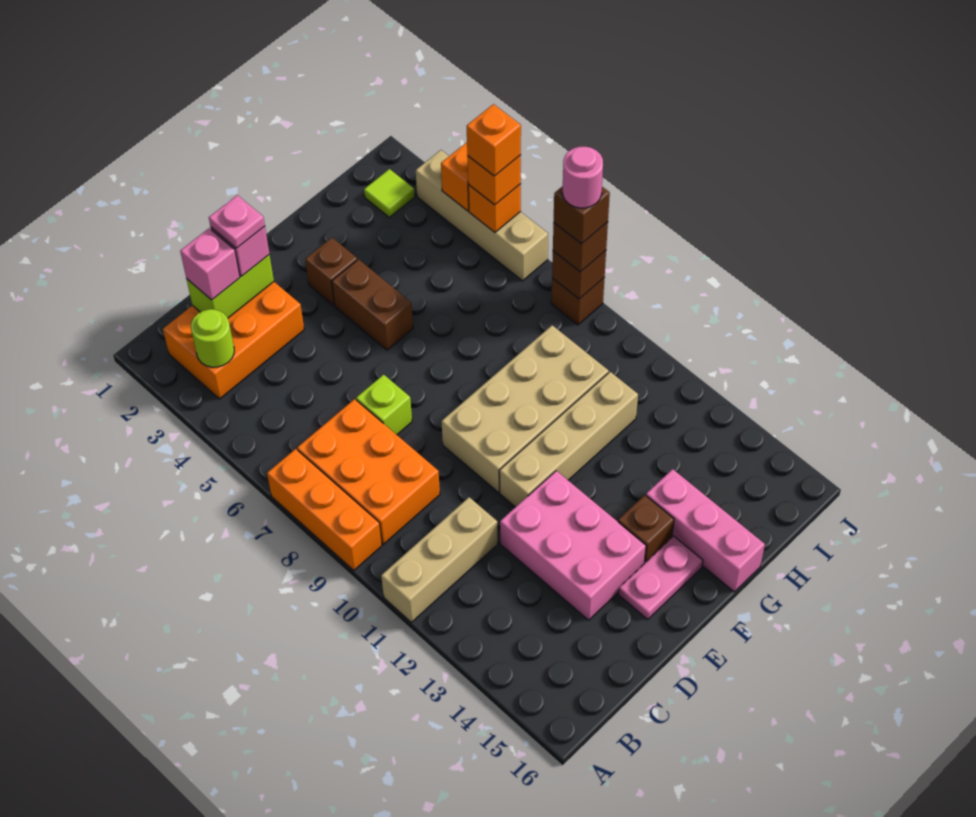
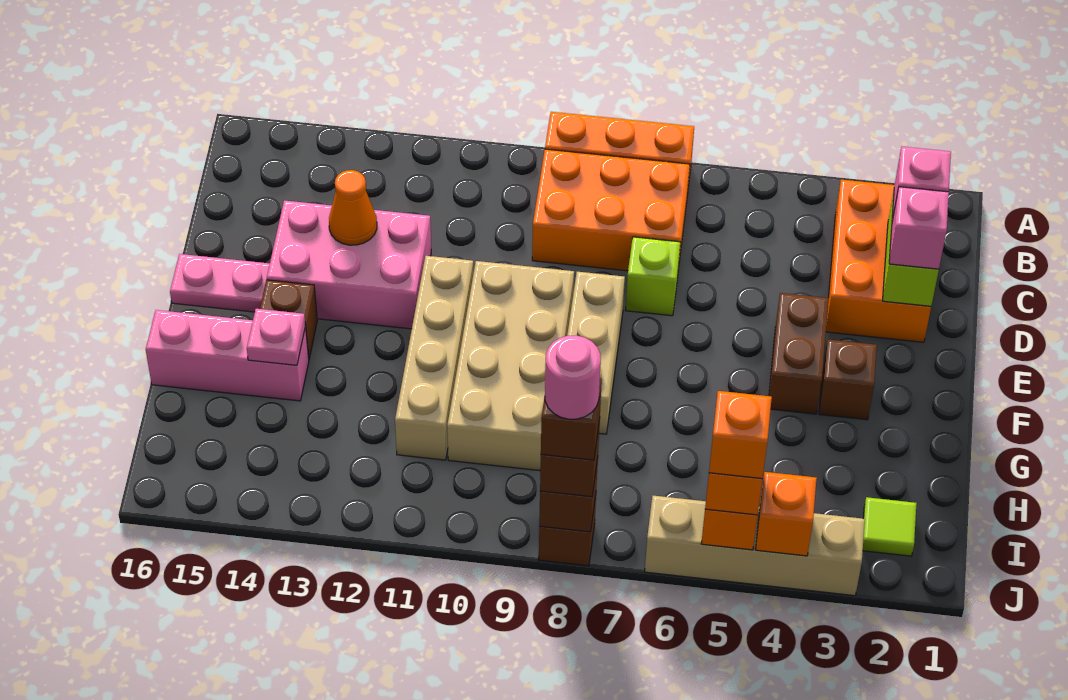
tan 1x3 brick [381,497,498,622] -> tan 1x3 brick moved to [567,272,625,434]
lime 1x1 round brick [191,309,234,367] -> none
pink 1x1 plate [209,195,265,248] -> pink 1x1 plate moved to [247,309,305,365]
none -> orange 1x1 cone [329,170,377,245]
pink 1x2 plate [618,536,703,619] -> pink 1x2 plate turned to [170,254,270,312]
brown 1x2 brick [332,259,413,350] -> brown 1x2 brick turned to [769,293,829,414]

